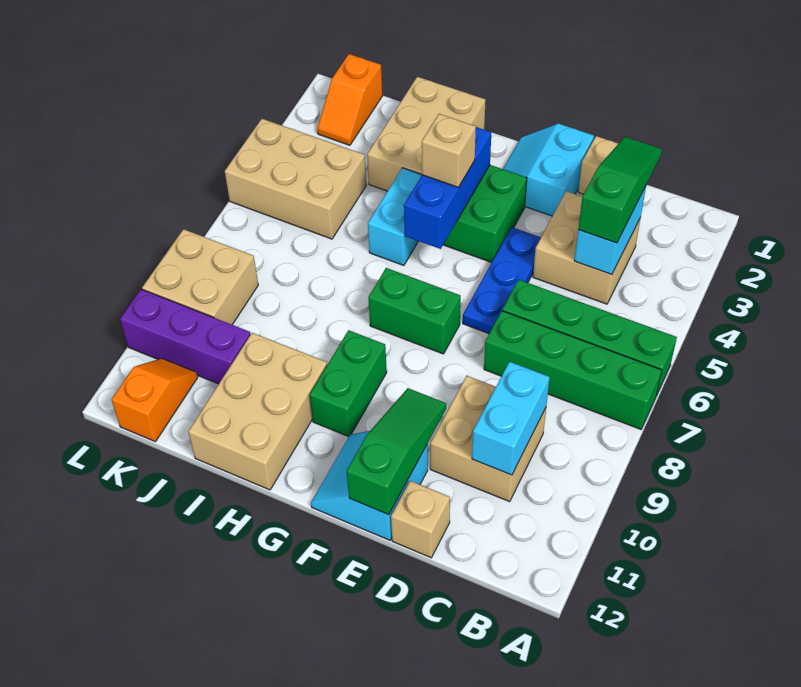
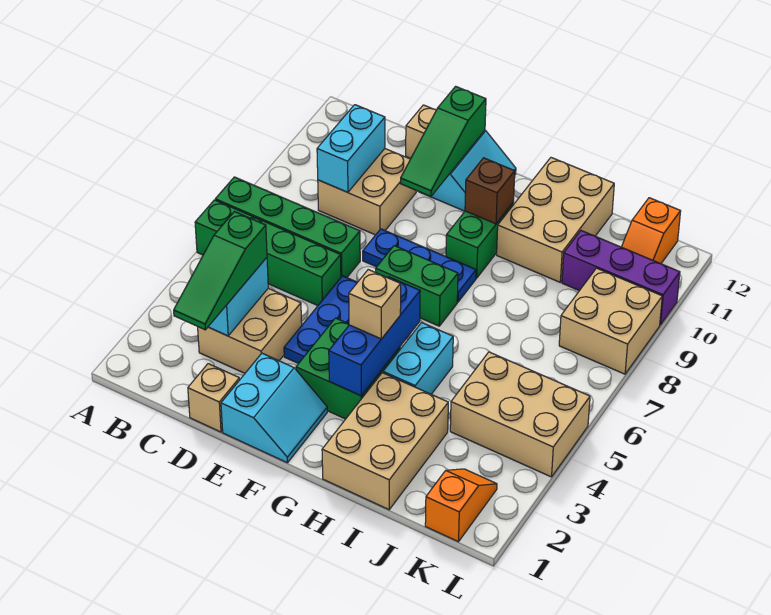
none -> blue 1x3 plate [363,229,476,302]
none -> brown 1x1 brick [465,158,515,224]

